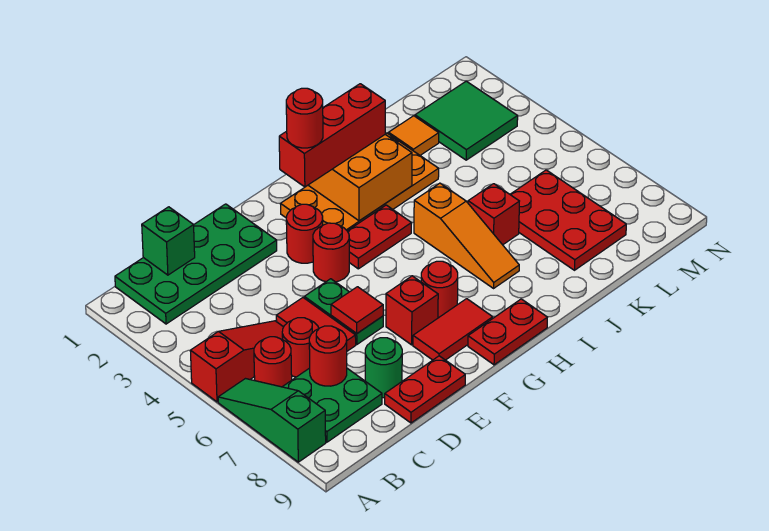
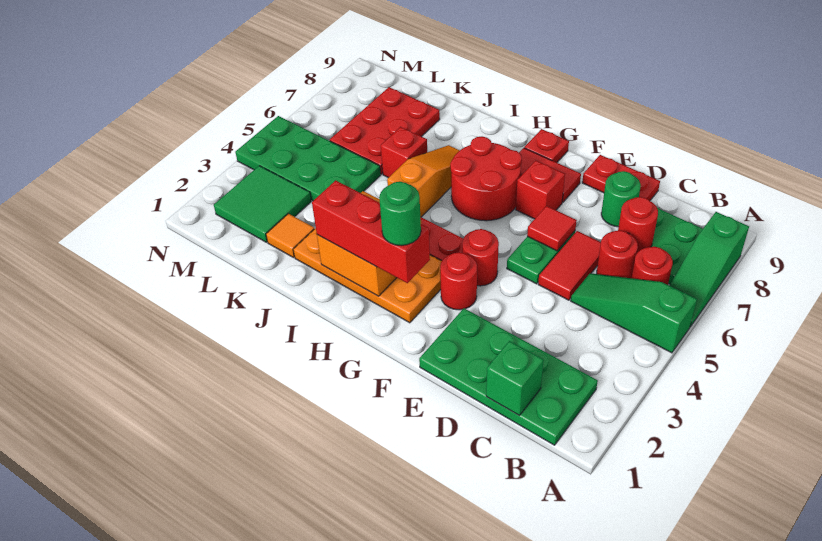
red 1x3 slope [190,321,283,402] -> green 1x3 slope [571,273,697,353]
red 1x1 round brick [286,88,323,148] -> green 1x1 round brick [379,182,421,246]
red 1x1 round brick [421,261,458,318] -> red 2x2 round brick [450,137,522,221]
red 1x2 plate [468,299,548,365] -> red 1x1 plate [524,129,569,163]
none -> green 2x4 plate [235,116,381,201]

